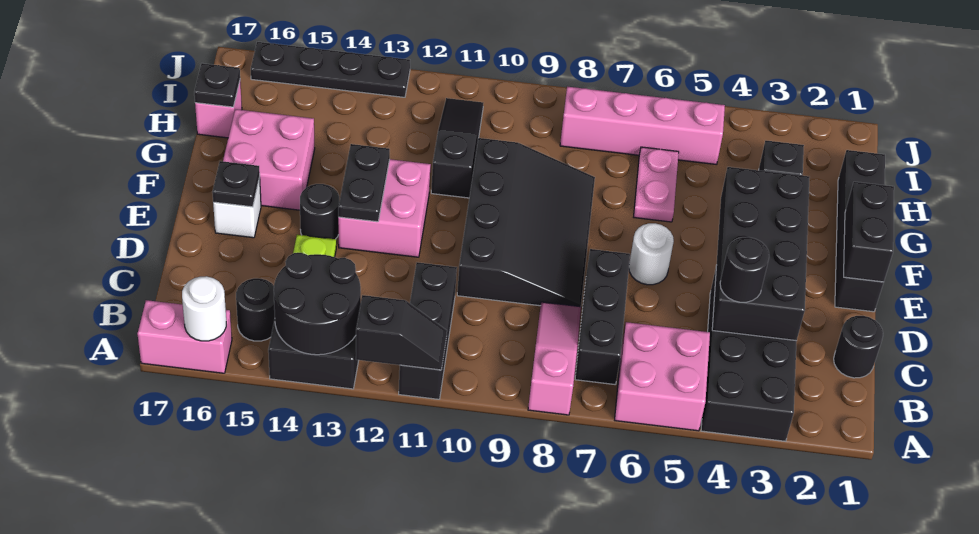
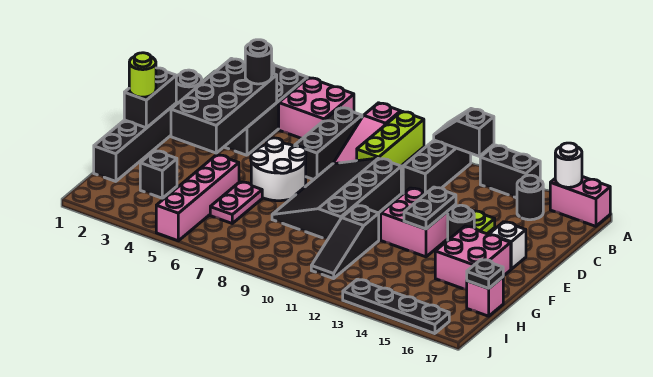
none -> lime 1x3 brick [357,111,424,166]
black 2x2 round brick [274,253,361,355] -> none
white 1x1 round brick [629,223,674,285] -> white 2x2 round brick [251,138,306,201]
black 1x1 plate [212,161,260,207] -> none
none -> lime 1x1 round brick [129,53,156,97]
pink 1x4 brick [560,87,725,165] -> pink 1x4 brick turned to [156,155,239,241]

